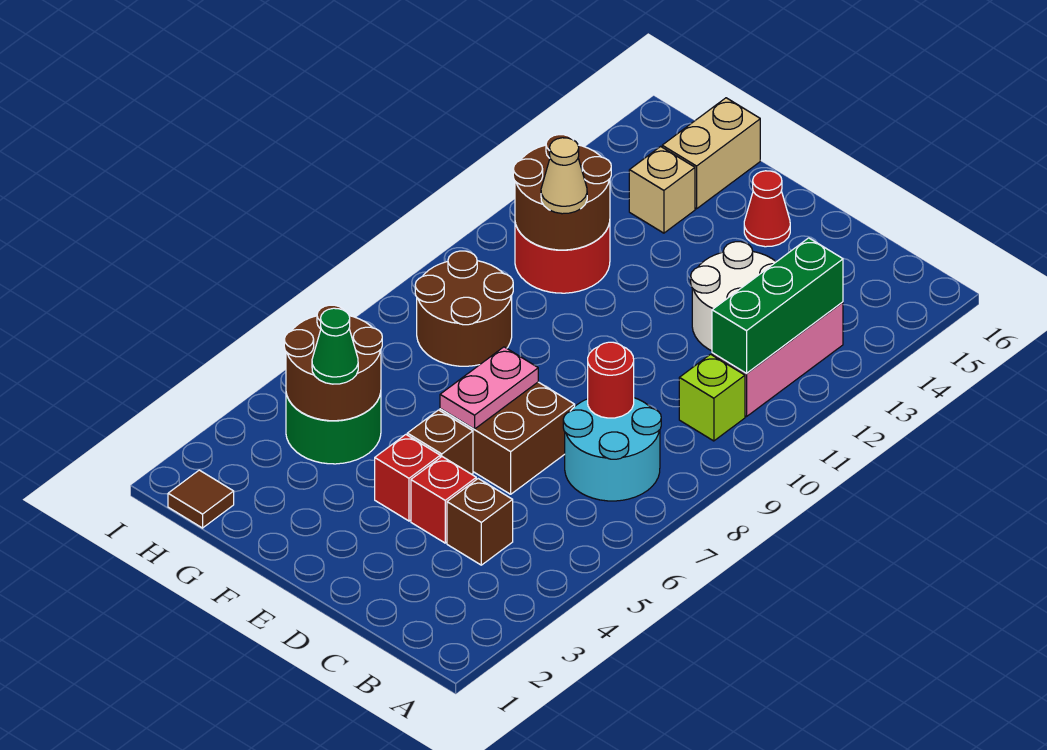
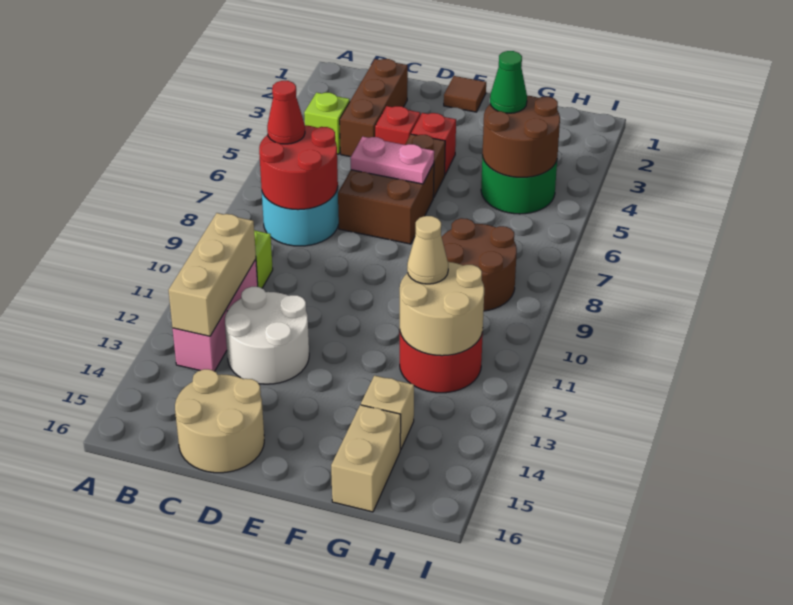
none -> lime 1x1 brick [304,93,350,154]
green 1x3 brick [712,238,843,374] -> tan 1x3 brick [169,213,256,336]
brown 1x1 brick [447,479,513,565] -> brown 1x3 brick [340,59,408,157]
red 1x1 round brick [588,342,634,418] -> red 2x2 round brick [259,125,338,210]
none -> tan 2x2 round brick [175,369,264,473]
pink 1x2 plate [440,347,538,429] -> pink 1x2 plate turned to [350,137,434,184]
red 1x1 cone [744,171,790,247] -> red 1x1 cone moved to [267,81,305,144]
brown 2x2 round brick [513,135,611,250] -> tan 2x2 round brick [400,262,484,356]
brown 1x1 tile [168,470,234,528] -> brown 1x1 tile moved to [444,76,486,112]

